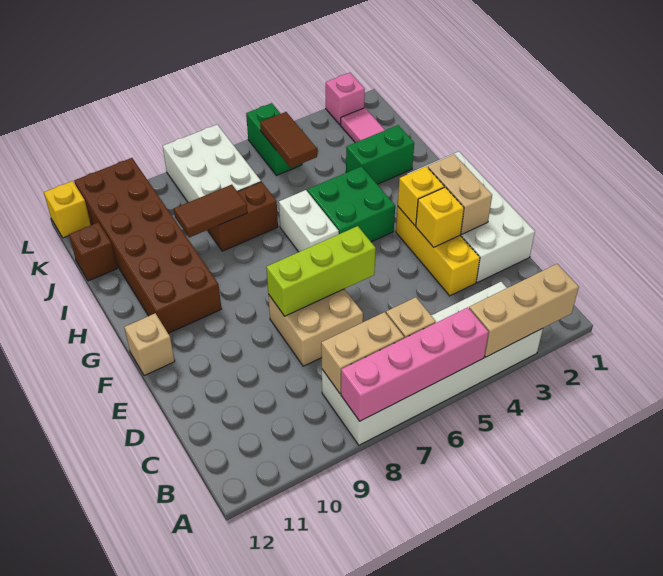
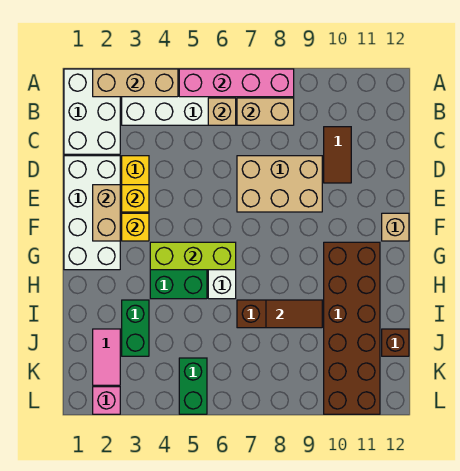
tan 2x2 brick [268,289,363,366] -> tan 2x3 brick [237,156,322,212]
lime 1x3 brick [266,226,376,316] -> lime 1x3 brick moved to [150,242,236,270]
green 1x2 brick [346,125,414,184] -> green 1x2 brick turned to [122,300,149,356]
brown 1x2 tile [260,112,317,168] -> brown 1x2 tile moved to [324,127,351,183]
white 2x3 brick [163,124,261,202] -> white 2x3 brick moved to [64,69,120,154]
yellow 1x1 brick [44,181,91,238] -> none

